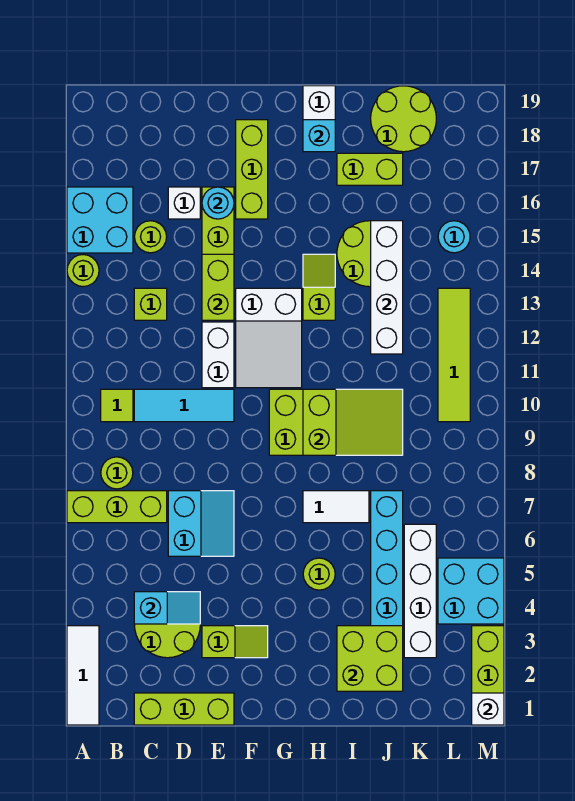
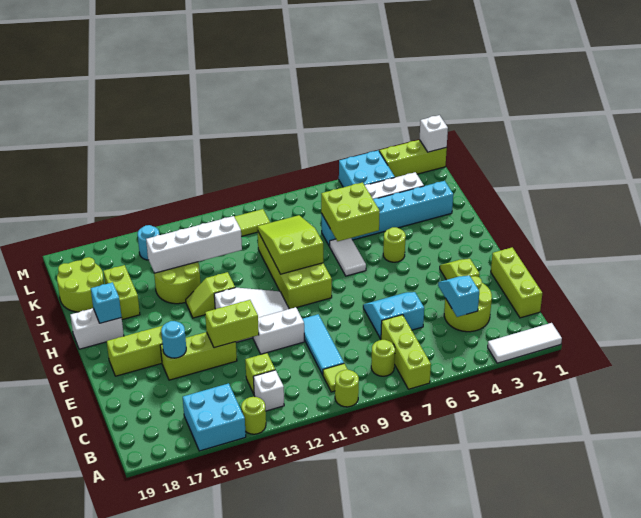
lime 1x1 round brick [135,221,167,253] -> lime 1x1 round brick moved to [335,370,359,407]
white 1x1 brick [168,187,200,219] -> white 1x1 brick moved to [253,370,284,411]
lime 2x2 brick [337,626,403,691] -> lime 2x2 brick moved to [321,182,380,241]

